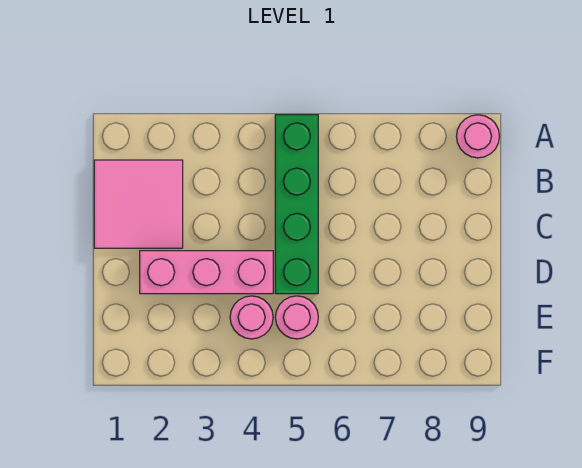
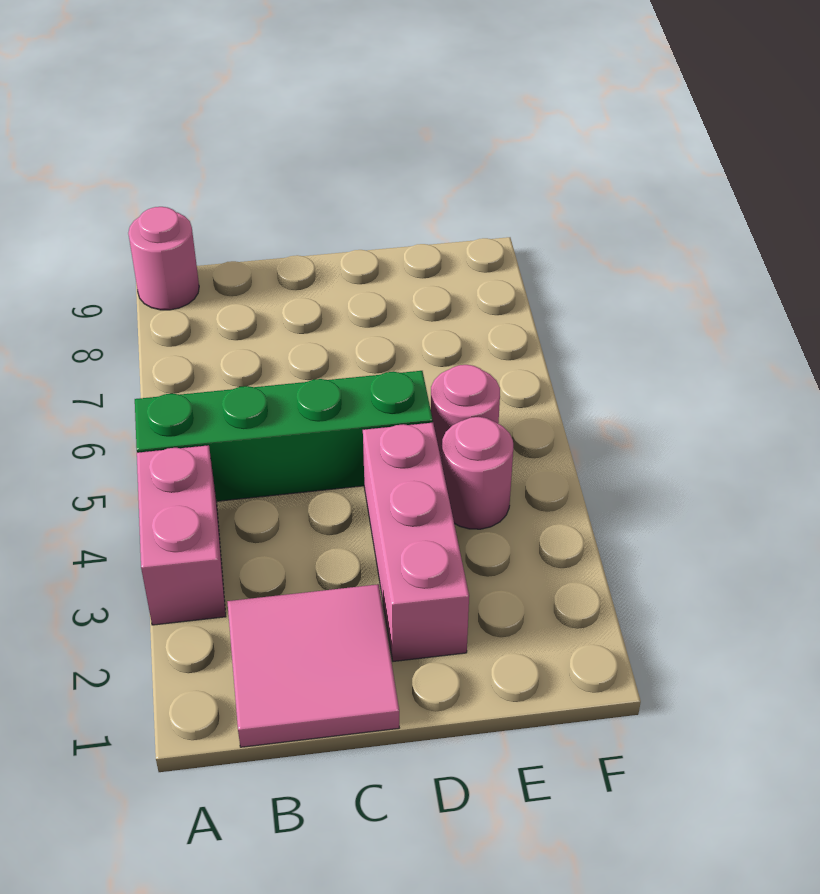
none -> pink 1x2 brick [137,445,226,625]

